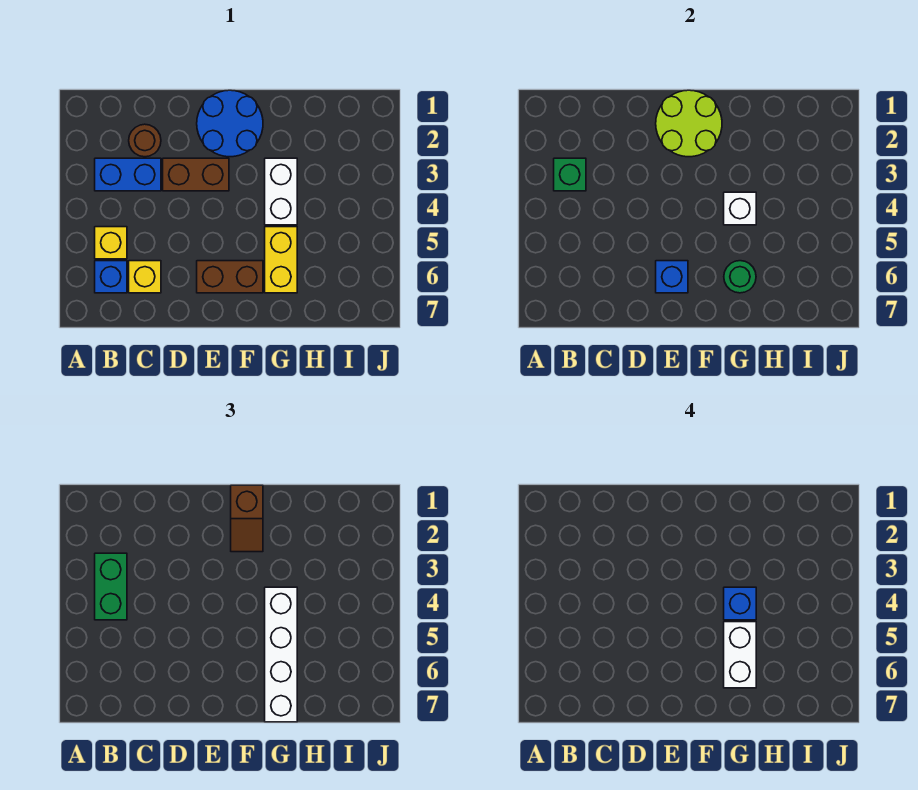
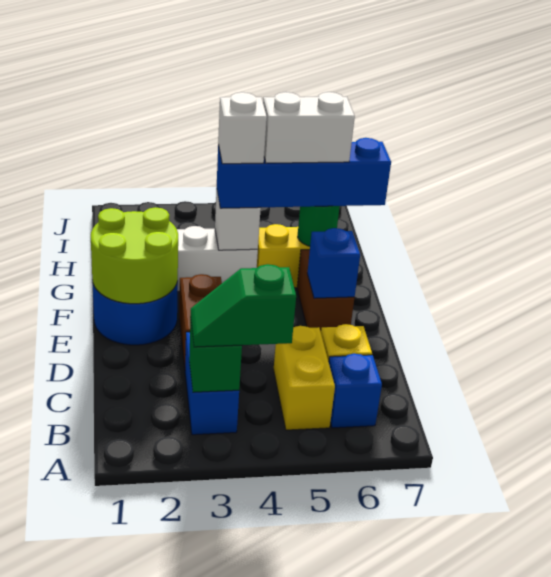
green 1x2 brick [95,553,127,620] -> green 1x2 slope [190,264,296,347]
yellow 1x1 brick [95,227,127,259] -> yellow 1x2 brick [273,326,335,430]
brown 1x1 round brick [129,124,161,157] -> none
brown 1x2 slope [231,485,263,552] -> none
white 1x4 brick [265,587,297,722] -> blue 1x4 brick [217,138,391,208]
blue 1x1 brick [724,587,756,620] -> white 1x1 brick [218,92,267,164]

